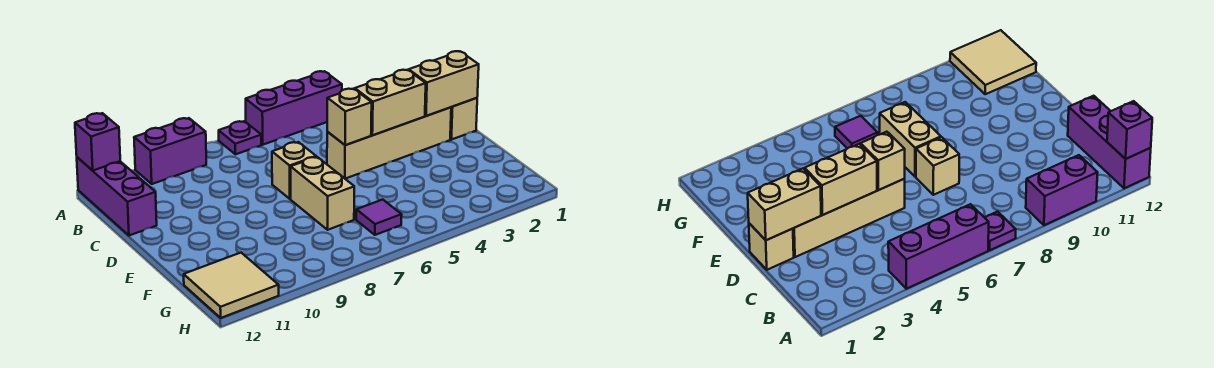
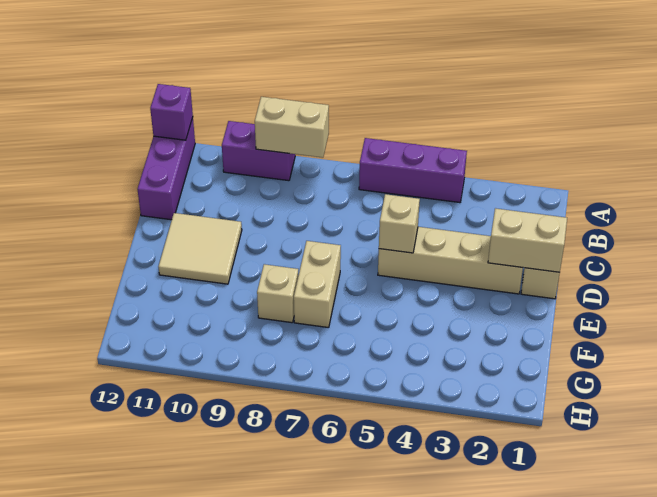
purple 1x1 plate [219,121,261,154] -> none
tan 1x2 brick [355,70,426,135] -> tan 1x2 brick moved to [255,97,329,158]
tan 1x1 brick [272,142,316,199] -> tan 1x1 brick moved to [257,264,298,323]
purple 1x1 tile [356,200,402,235] -> none
tan 2x2 tile [184,253,279,318] -> tan 2x2 tile moved to [158,213,242,284]

